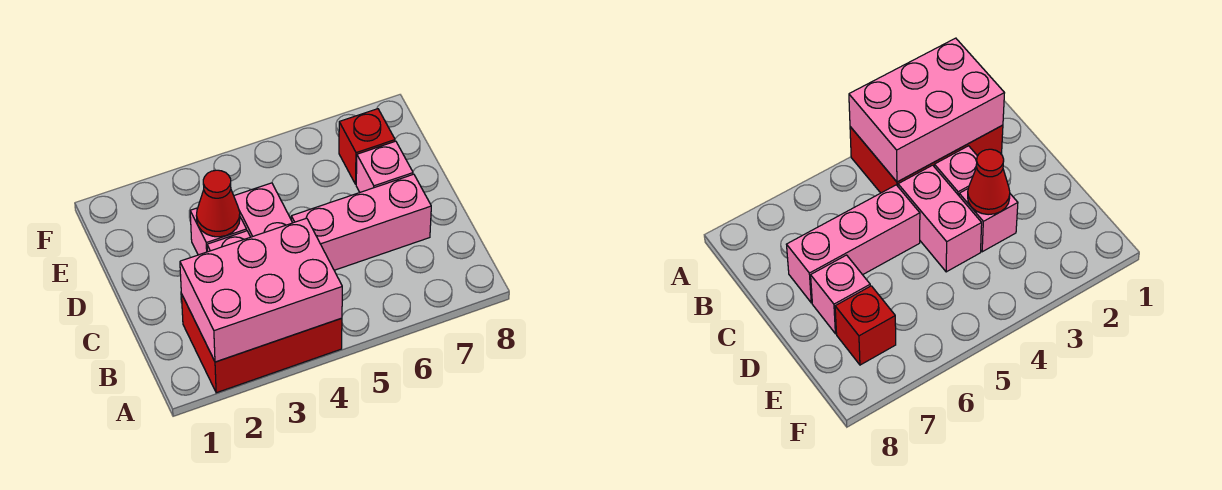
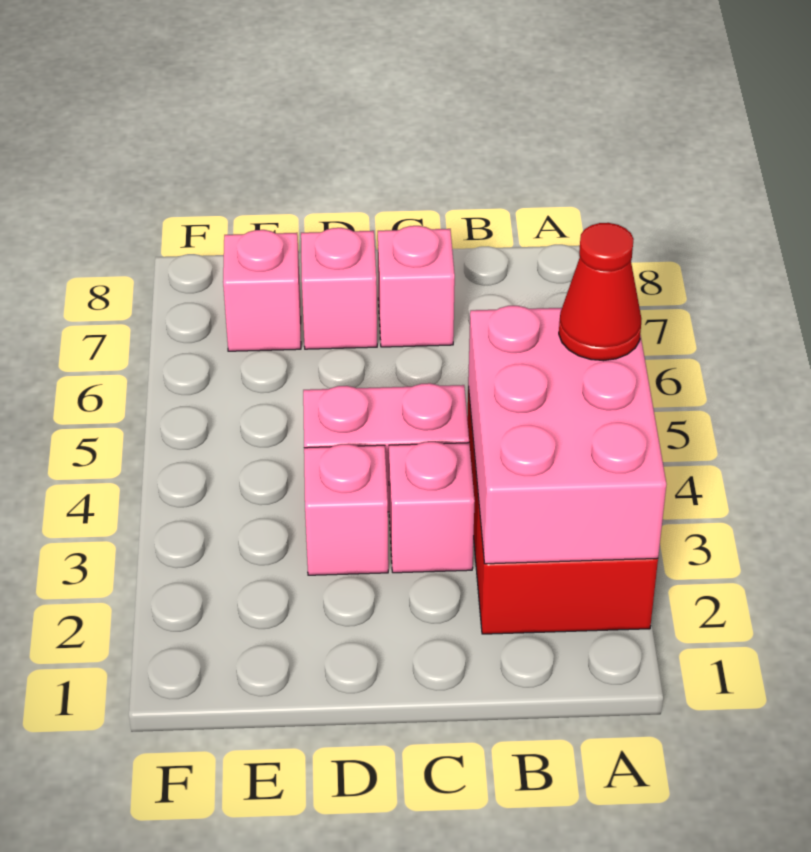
pink 1x3 brick [291,174,431,270] -> pink 1x1 brick [378,226,455,347]
red 1x1 cone [196,170,240,237] -> red 1x1 cone moved to [559,223,641,361]
red 1x1 brick [339,109,395,184] -> pink 1x1 brick [223,230,301,351]

